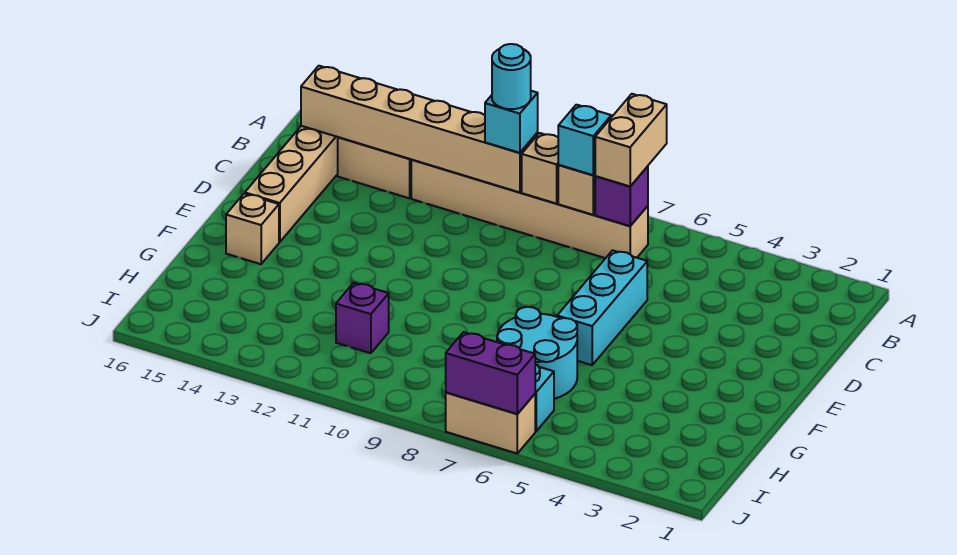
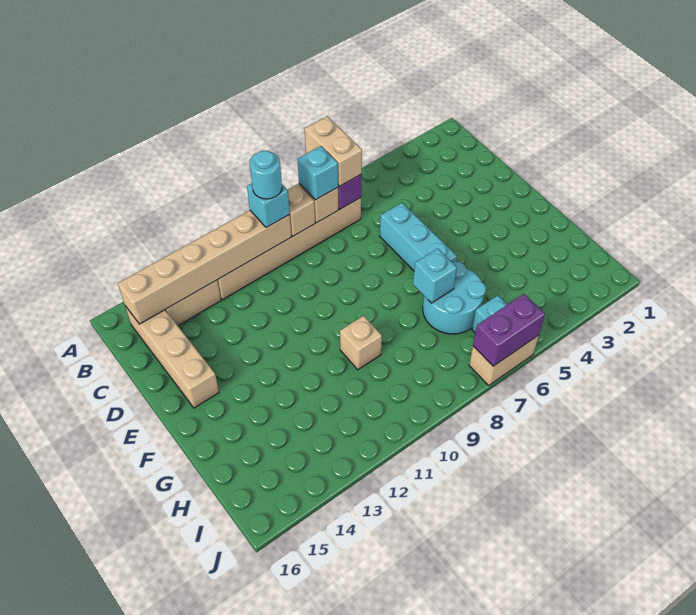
tan 1x1 brick [226,194,279,264] -> tan 1x1 brick moved to [340,316,382,370]
none -> cyan 1x1 brick [413,249,457,303]
purple 1x1 brick [336,283,389,353] -> none

